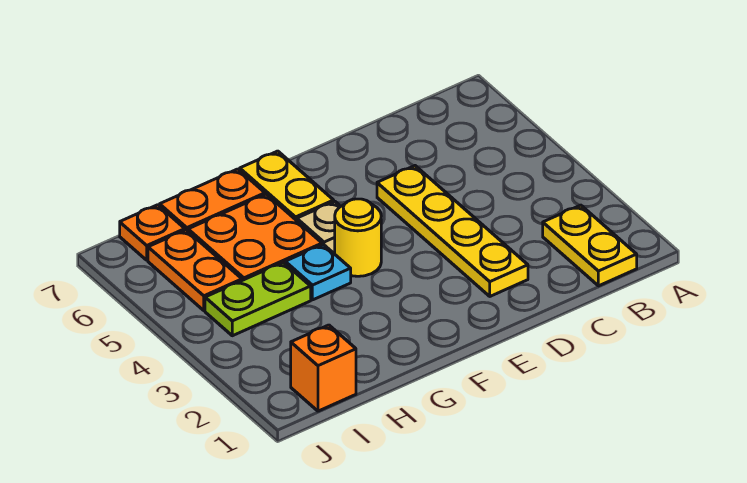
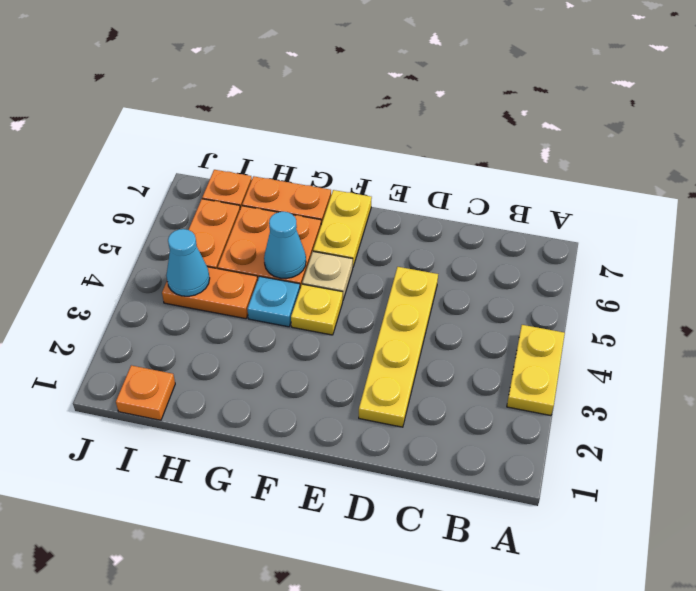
yellow 1x2 plate [543,205,637,286] -> yellow 1x2 plate moved to [507,325,565,416]
yellow 1x1 round brick [335,199,381,276] -> yellow 1x1 plate [291,284,343,335]
none -> cyan 1x1 cone [264,212,306,279]
lime 1x2 plate [205,262,311,336] -> orange 1x2 plate [162,267,258,319]
orange 1x1 brick [291,325,356,411] -> orange 1x1 plate [116,365,175,420]
none -> cyan 1x1 cone [166,229,210,296]

